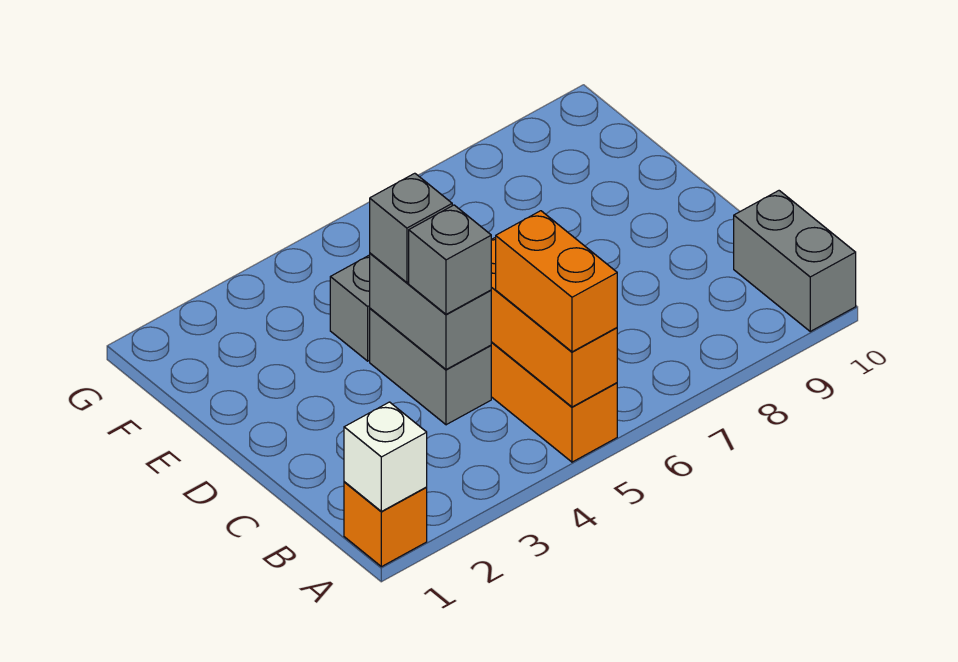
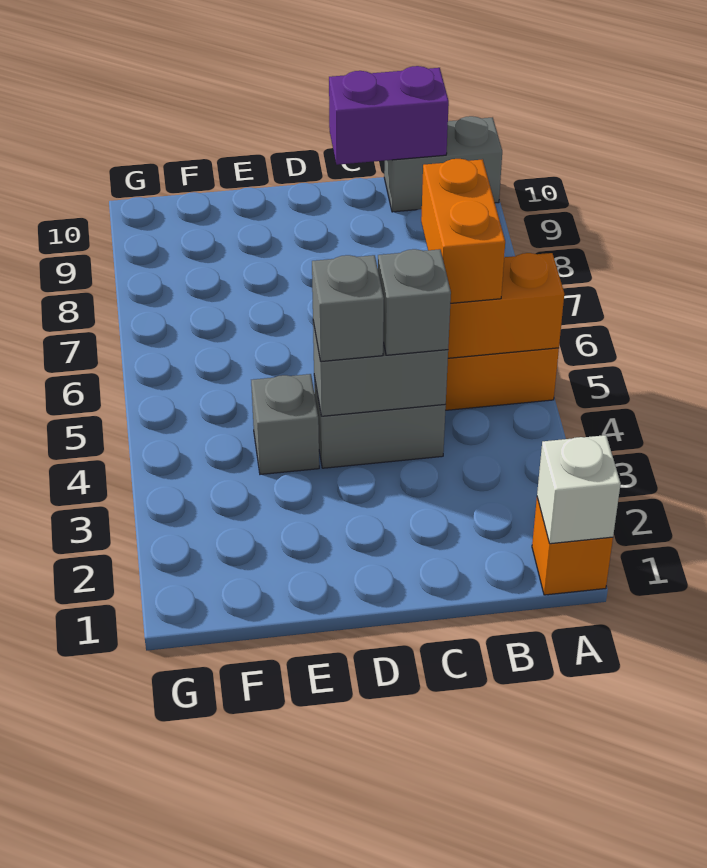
orange 1x2 brick [496,211,617,352] -> orange 1x2 brick turned to [421,159,505,303]
none -> purple 1x2 brick [329,66,449,165]

